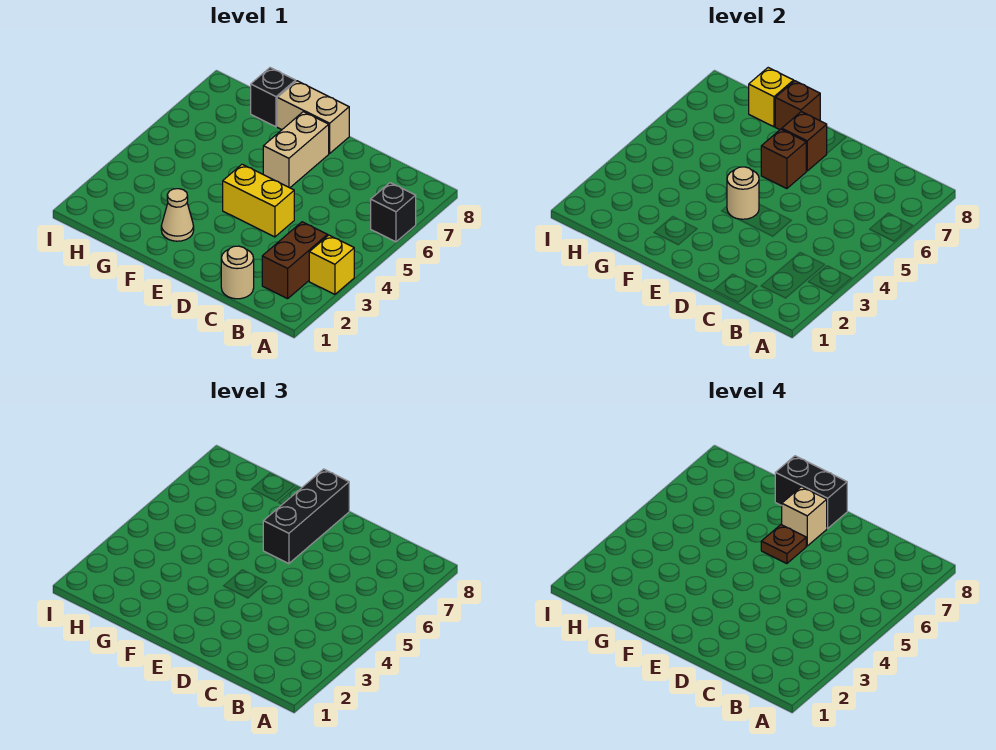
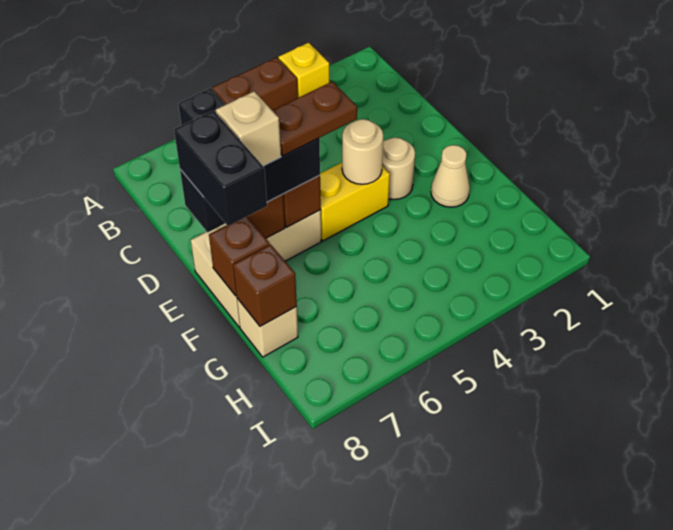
brown 1x2 brick [262,222,328,299] -> brown 1x2 brick moved to [212,57,298,110]
tan 1x1 round brick [221,246,254,299] -> tan 1x1 round brick moved to [382,137,415,199]
yellow 1x2 brick [223,164,294,237] -> yellow 1x2 brick turned to [320,163,390,241]
brown 1x1 plate [761,525,806,564] -> brown 1x2 plate [272,82,357,156]
black 1x1 brick [251,68,296,127] -> tan 1x1 brick [237,298,298,357]
yellow 1x1 brick [749,68,794,127] -> brown 1x1 brick [233,245,297,326]

